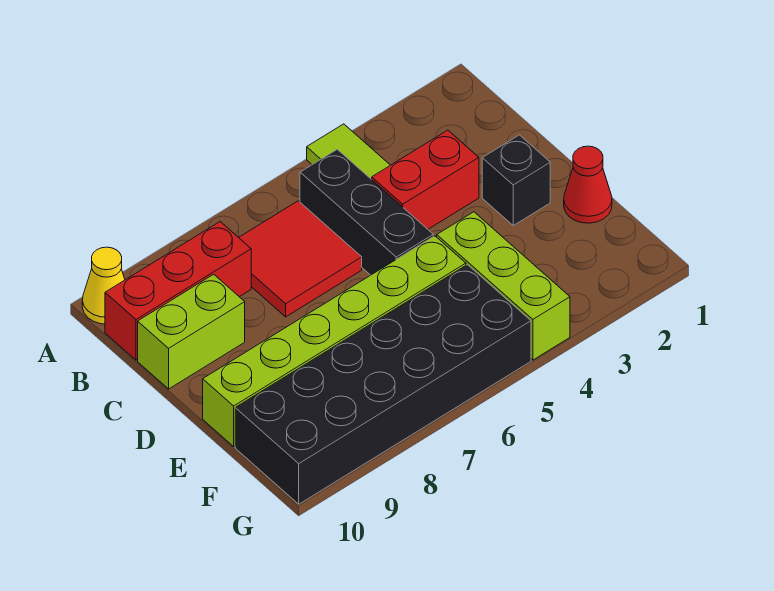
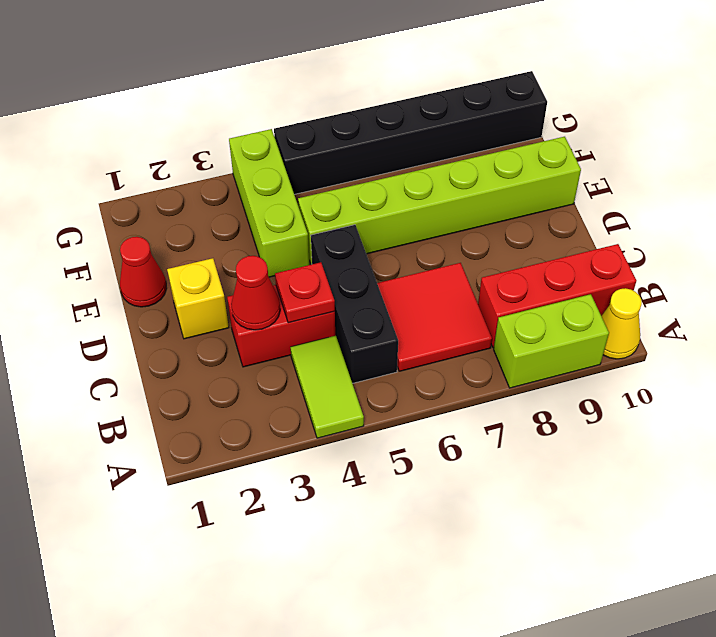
none -> red 1x1 cone [231,256,280,330]
none -> red 1x1 plate [275,262,335,323]
lime 1x2 brick [138,274,245,389] -> lime 1x2 brick moved to [494,294,609,388]
black 1x1 brick [482,135,550,225] -> yellow 1x1 brick [167,258,229,339]
black 2x6 brick [235,265,531,504] -> black 1x6 brick [274,71,547,194]

